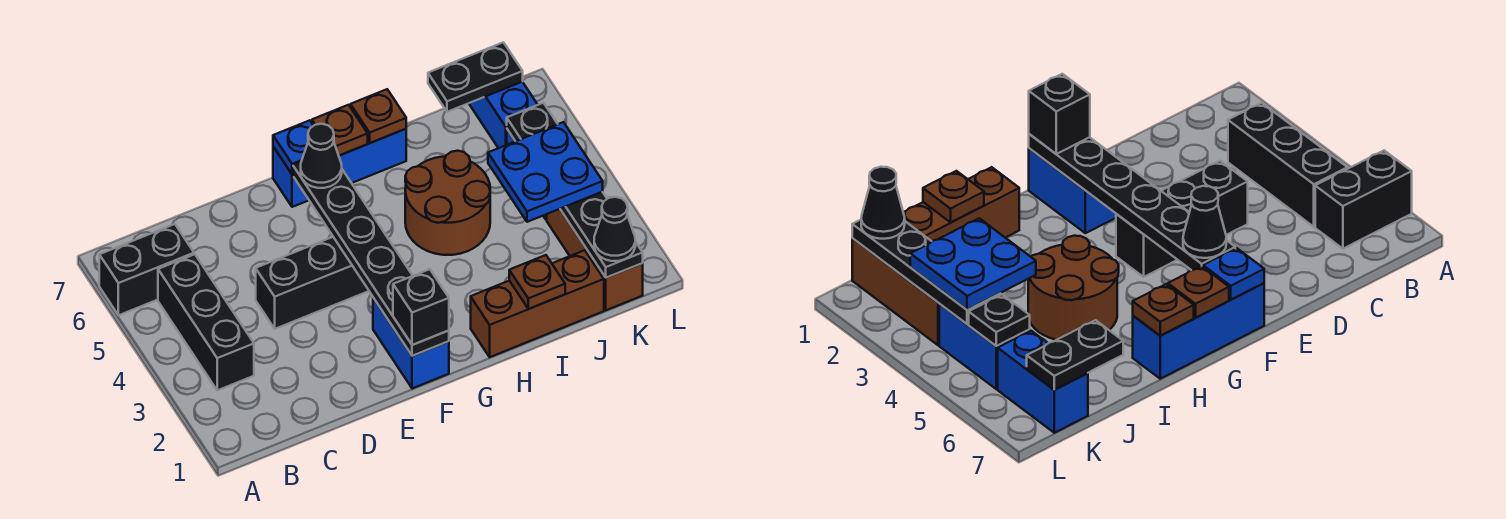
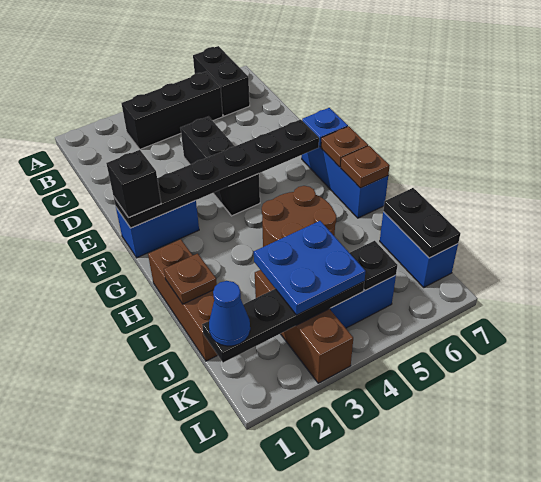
black 1x1 cone [301,124,342,188] -> none
brown 1x3 brick [547,209,643,310] -> brown 1x3 brick turned to [255,270,353,383]
black 1x1 cone [594,197,635,261] -> blue 1x1 cone [209,281,250,346]
blue 1x2 brick [469,82,538,148] -> blue 1x2 brick turned to [380,212,458,287]

